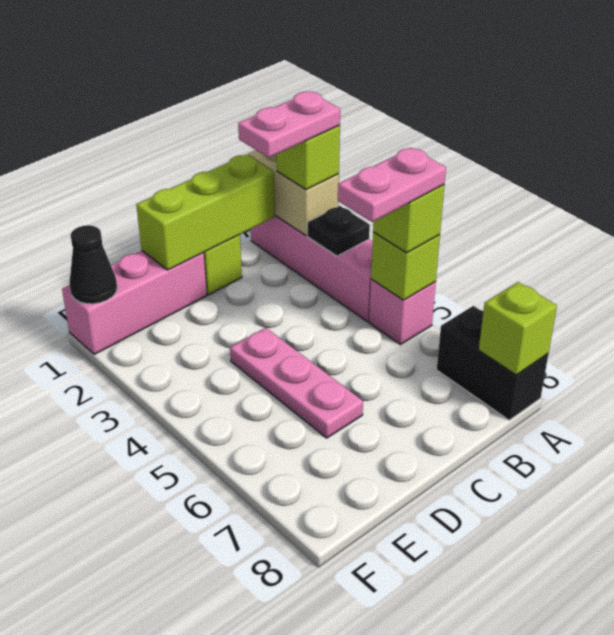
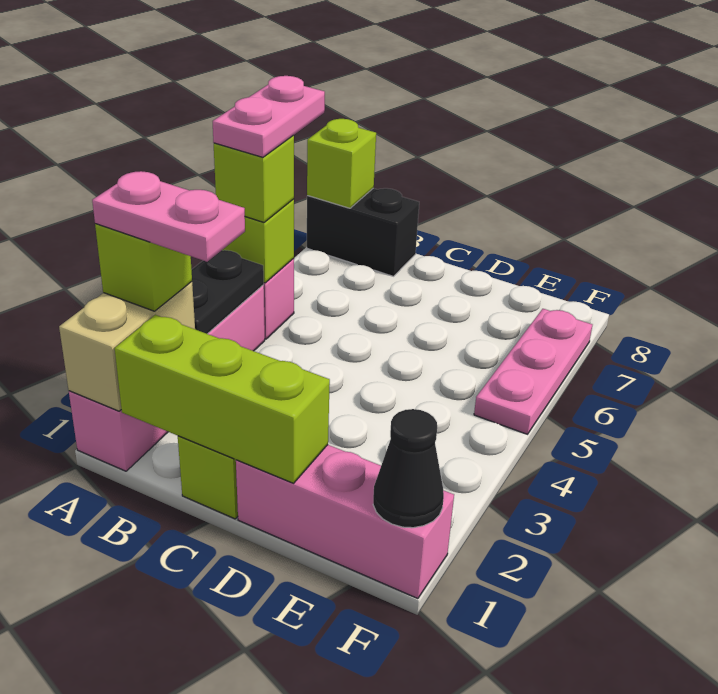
black 1x1 plate [307,206,370,256] -> black 1x2 plate [192,250,264,334]
pink 1x2 plate [338,148,446,222] -> pink 1x2 plate turned to [213,76,325,157]
black 1x2 brick [437,306,548,420] -> black 1x2 brick turned to [307,188,419,276]
pink 1x3 plate [230,328,363,438] -> pink 1x3 plate moved to [474,309,592,434]

